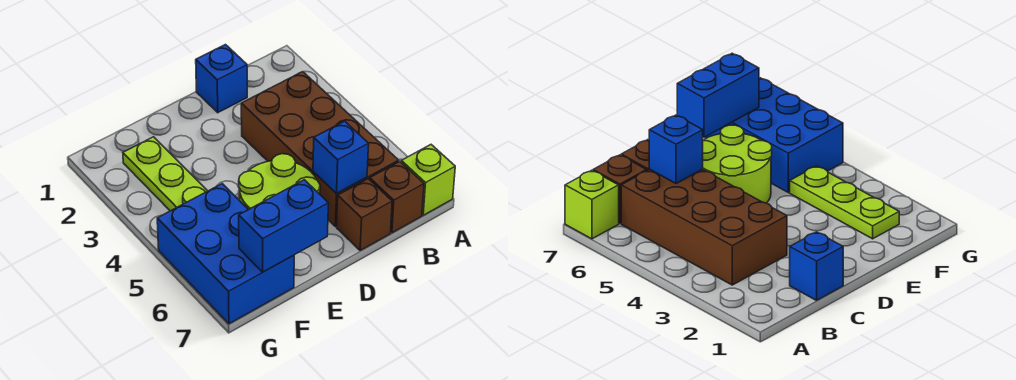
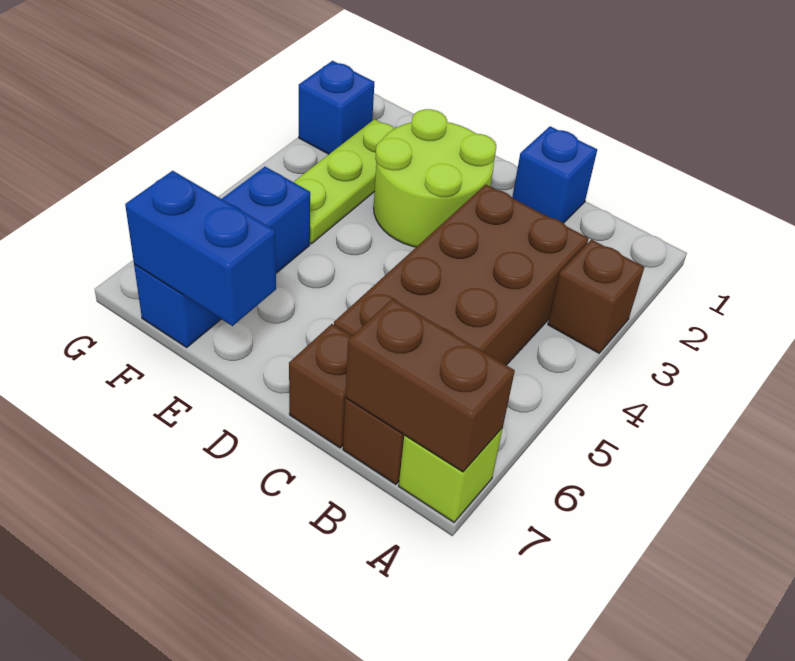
none -> brown 1x1 brick [548,239,644,353]
none -> brown 1x2 brick [345,299,515,472]
blue 1x1 brick [313,121,369,194] -> blue 1x1 brick moved to [299,61,374,154]
lime 2x2 round brick [239,154,320,210] -> lime 2x2 round brick moved to [374,109,496,247]
blue 2x3 brick [157,184,294,324] -> blue 1x3 brick [134,167,310,347]

